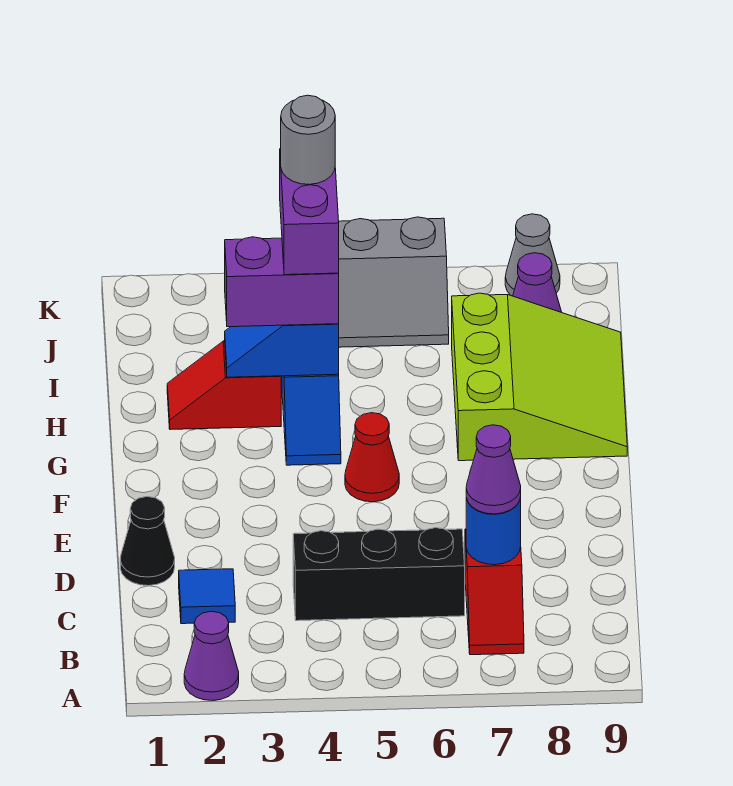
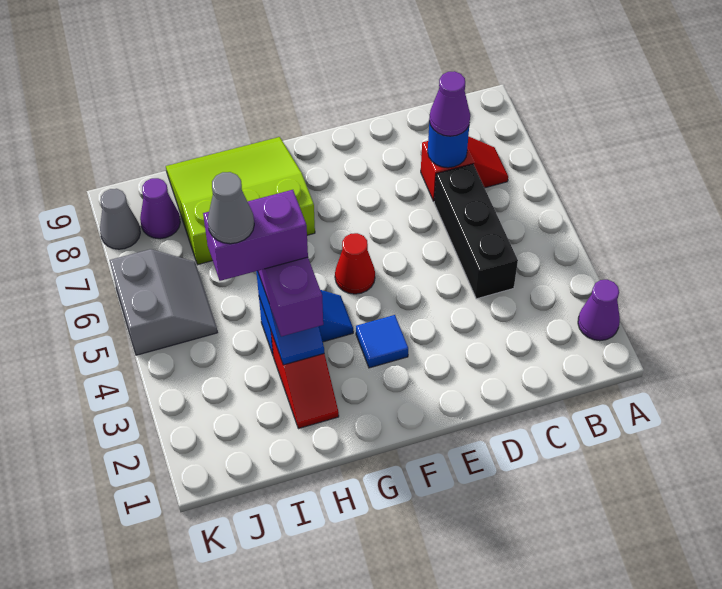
blue 1x1 tile [179,569,235,624] -> blue 1x1 tile moved to [356,315,408,368]
black 1x1 cone [120,497,175,586] -> none
grey 1x1 round brick [281,95,335,185] -> grey 1x1 cone [208,172,254,244]

